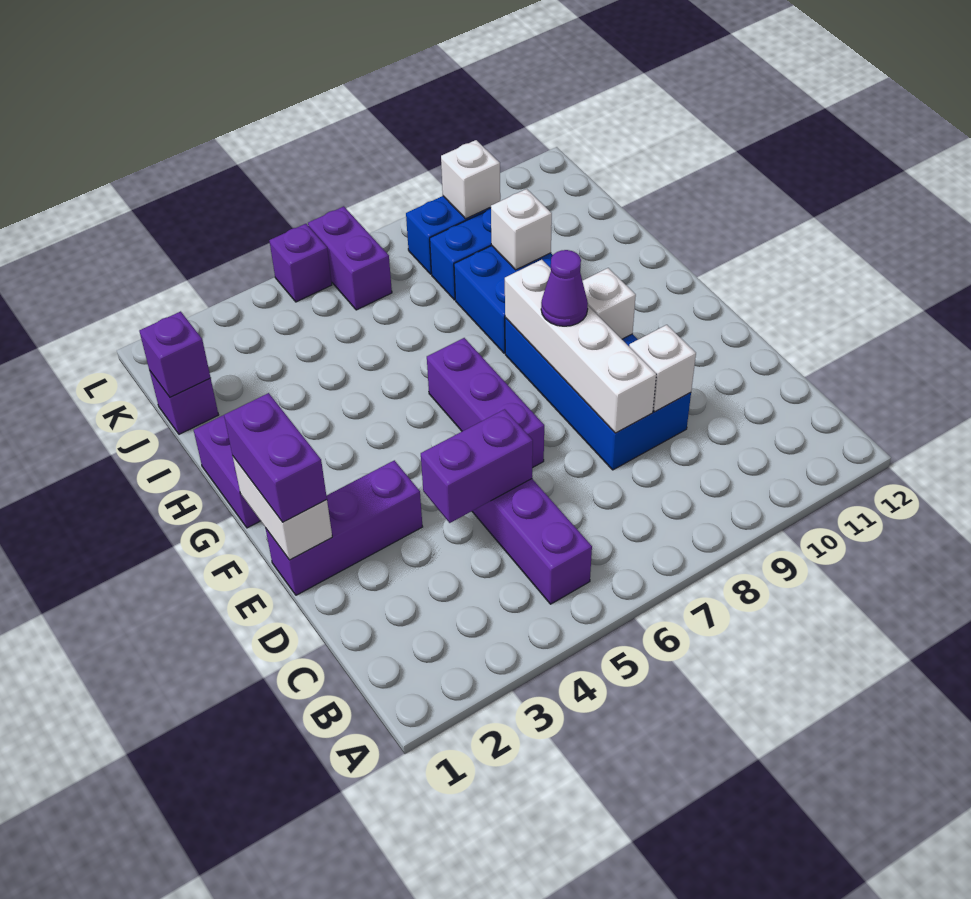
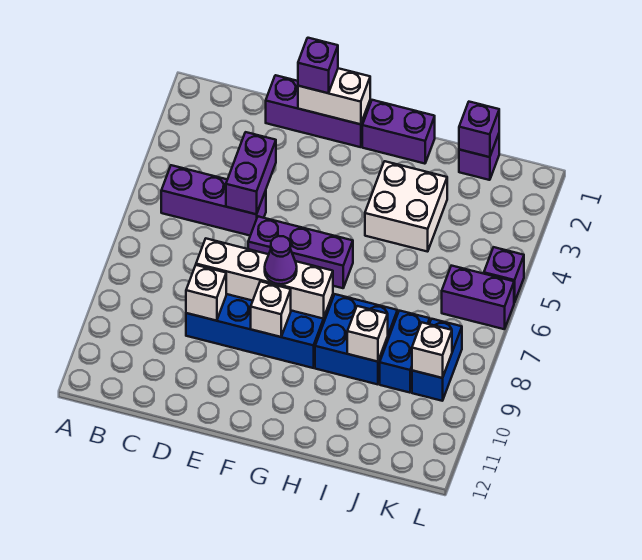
purple 1x3 brick [265,460,423,595] -> purple 1x3 brick turned to [266,75,370,147]
purple 1x2 brick [224,393,327,522] -> purple 1x1 brick [298,38,338,93]
none -> white 2x2 brick [365,161,447,252]

